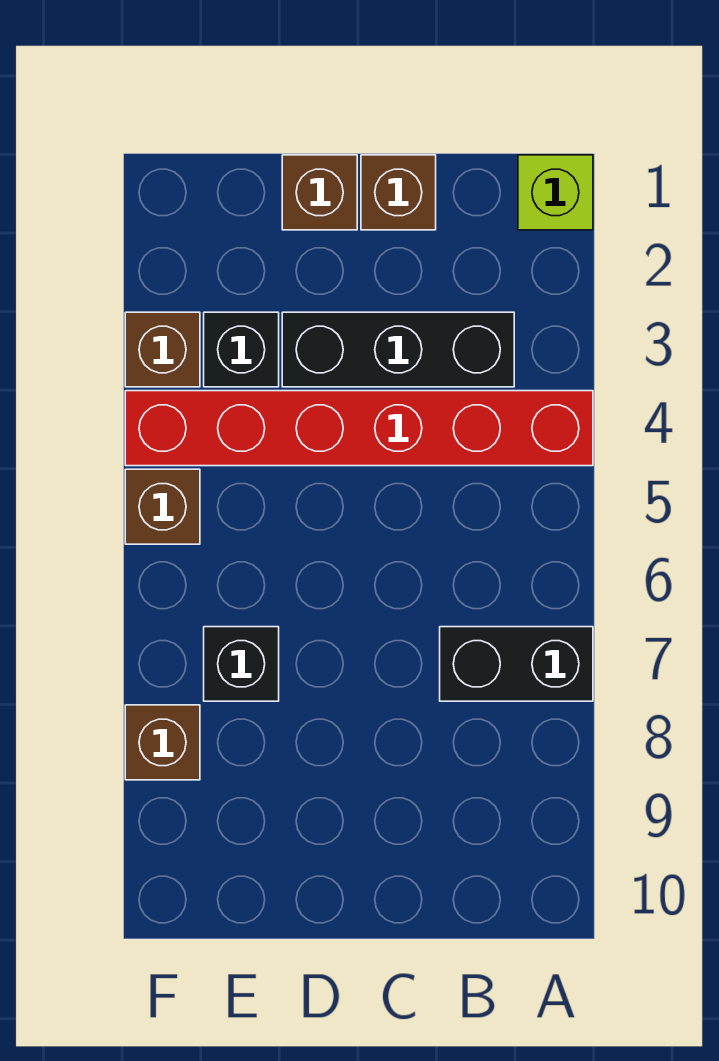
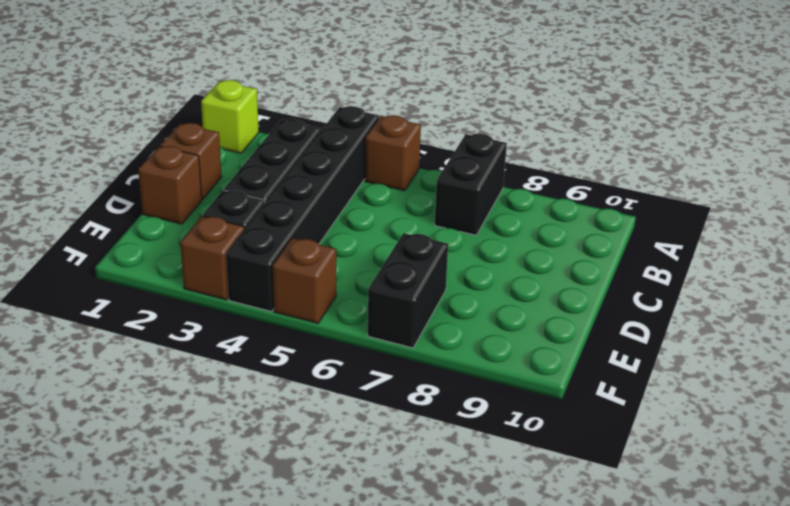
red 1x6 brick [125,391,593,466] -> black 1x6 brick [226,106,379,312]
black 1x1 brick [204,627,279,701] -> black 1x2 brick [368,233,448,348]
brown 1x1 brick [125,705,200,780] -> brown 1x1 brick moved to [365,115,421,191]

